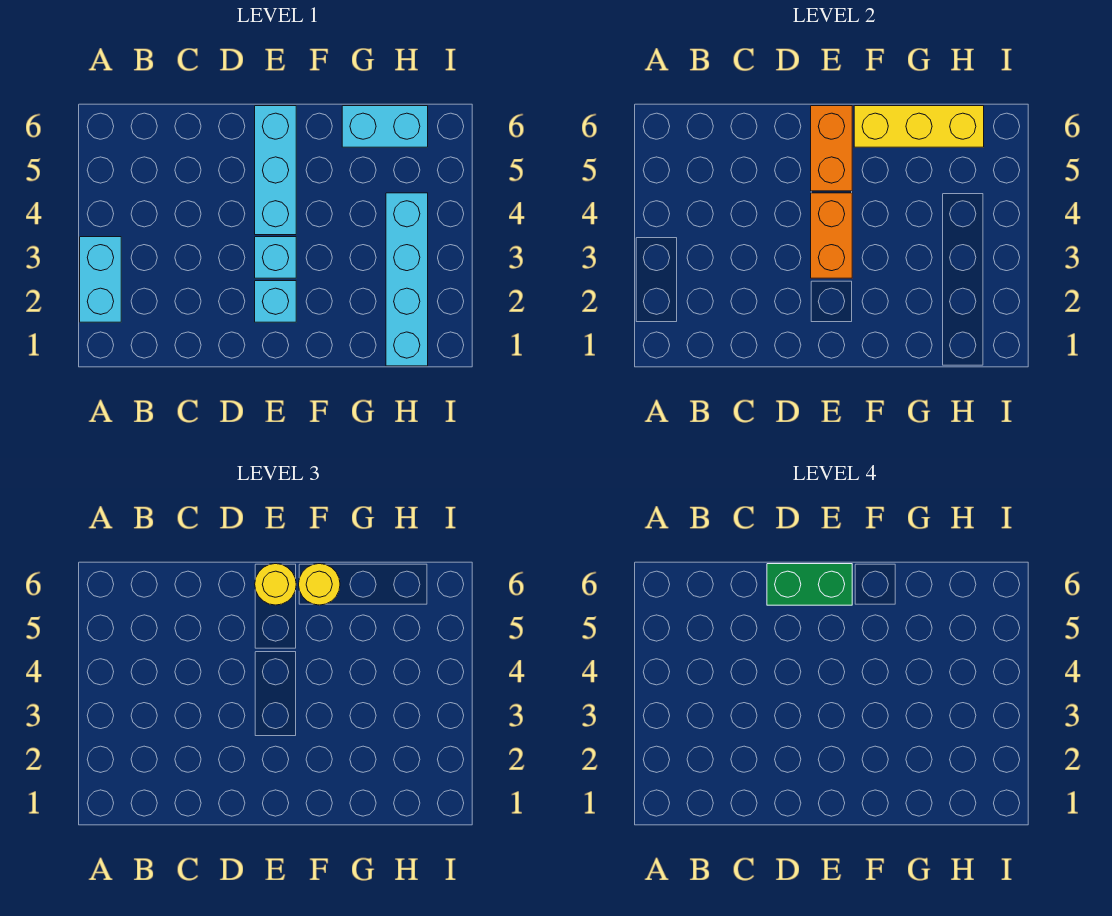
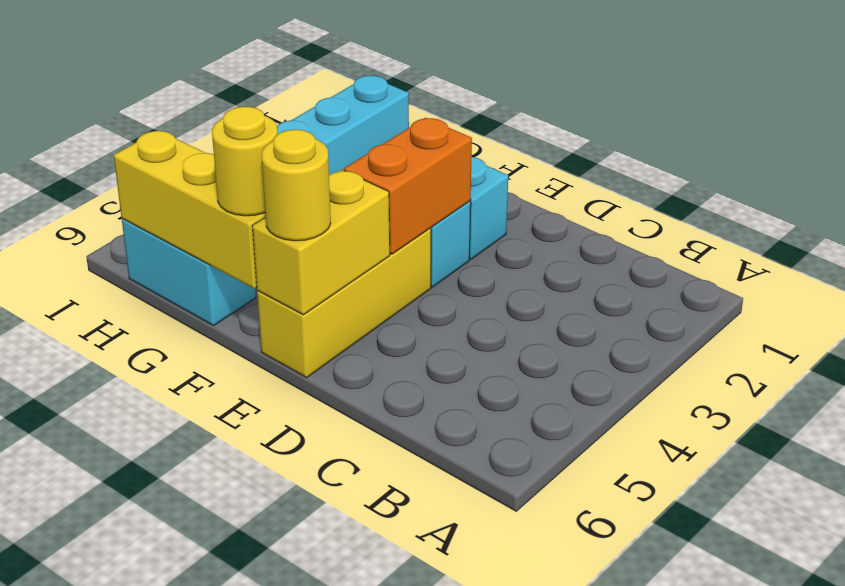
cyan 1x2 brick [80,237,121,322] -> none
green 1x2 brick [767,564,852,605] -> none
cyan 1x3 brick [255,106,296,235] -> yellow 1x3 brick [257,228,431,378]
orange 1x2 brick [811,106,852,191] -> yellow 1x2 brick [252,170,390,315]

